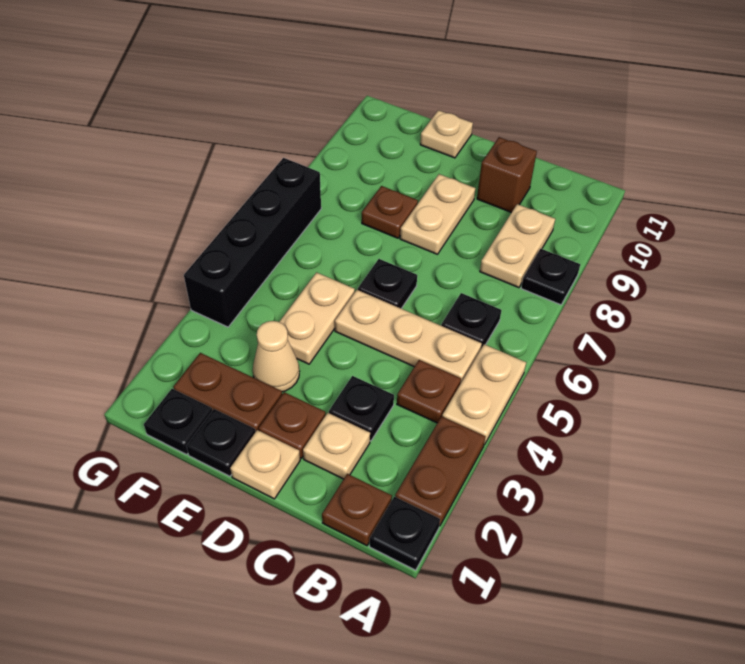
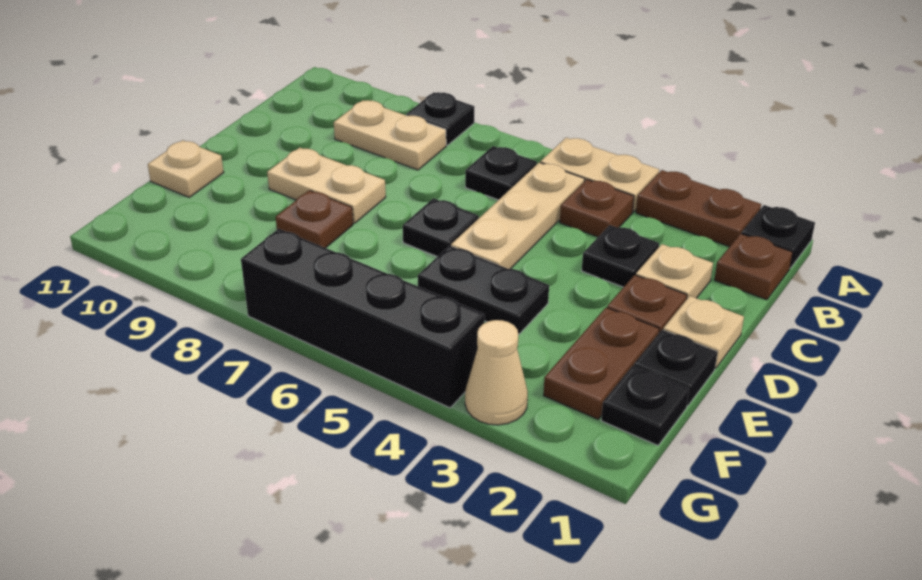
brown 1x1 brick [477,137,537,212] -> none
tan 1x1 cone [253,321,300,392] -> tan 1x1 cone moved to [465,320,528,425]
tan 1x2 plate [280,272,355,364] -> black 1x2 plate [418,246,549,335]

